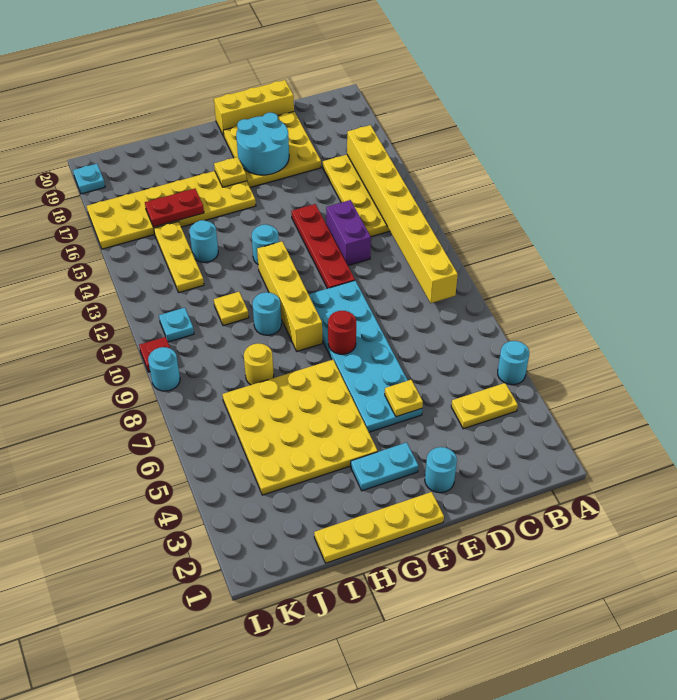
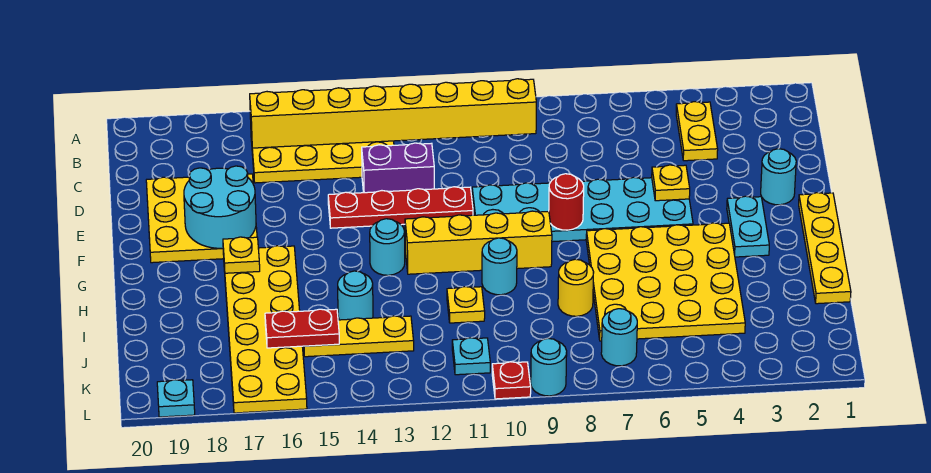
cyan 1x1 round brick [498,341,529,385] -> cyan 1x1 round brick moved to [601,309,637,366]
yellow 1x3 brick [214,80,294,136] -> none
red 1x2 plate [145,189,204,227] -> red 1x2 plate turned to [265,309,339,348]

